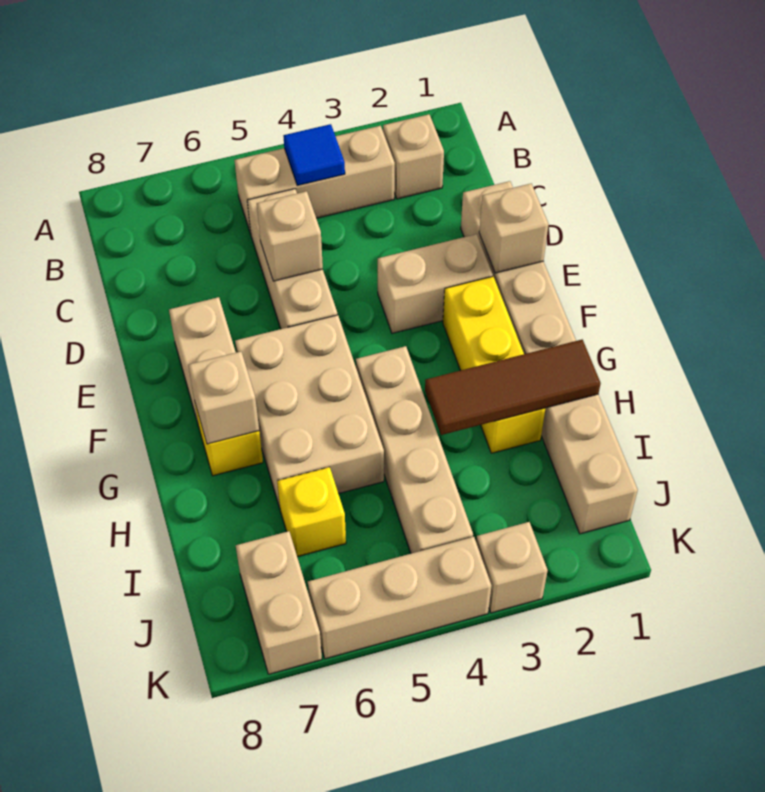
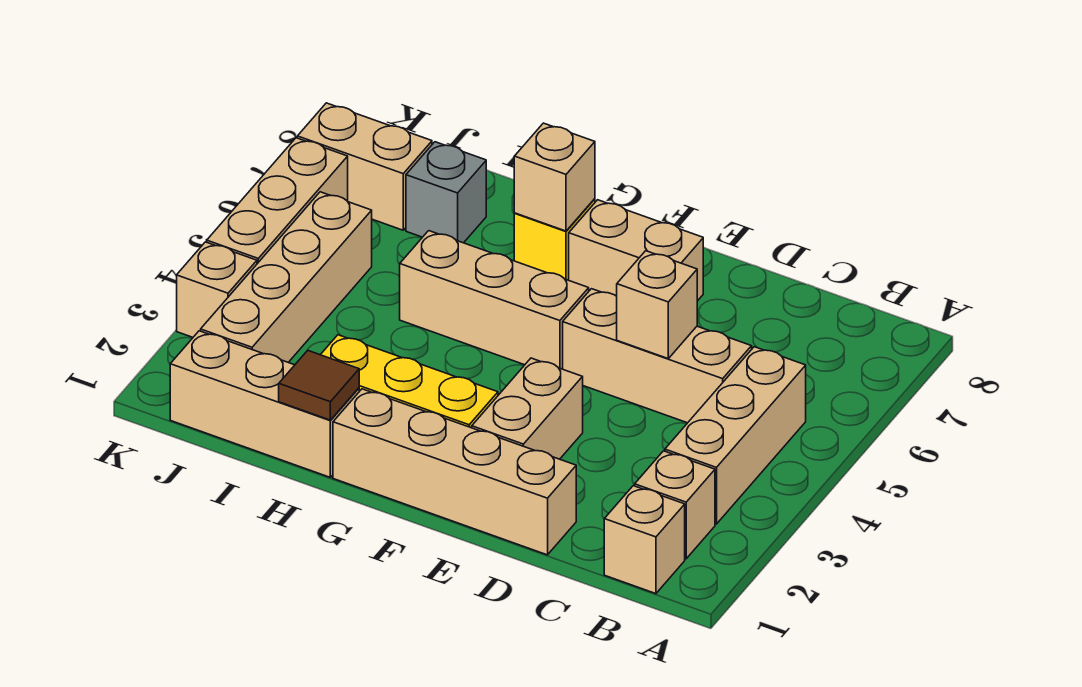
blue 1x1 tile [283,124,345,186] -> none
tan 1x1 brick [479,184,549,273] -> tan 1x1 brick moved to [604,486,685,594]
tan 2x3 brick [235,315,384,508] -> tan 1x3 brick [400,231,589,369]
tan 1x4 brick [356,346,473,554] -> tan 1x4 brick turned to [201,192,372,362]
brown 1x3 tile [425,340,601,435] -> brown 1x1 tile [279,350,359,420]
yellow 1x1 brick [277,467,346,557] -> none
none -> grey 1x1 brick [406,142,486,243]

